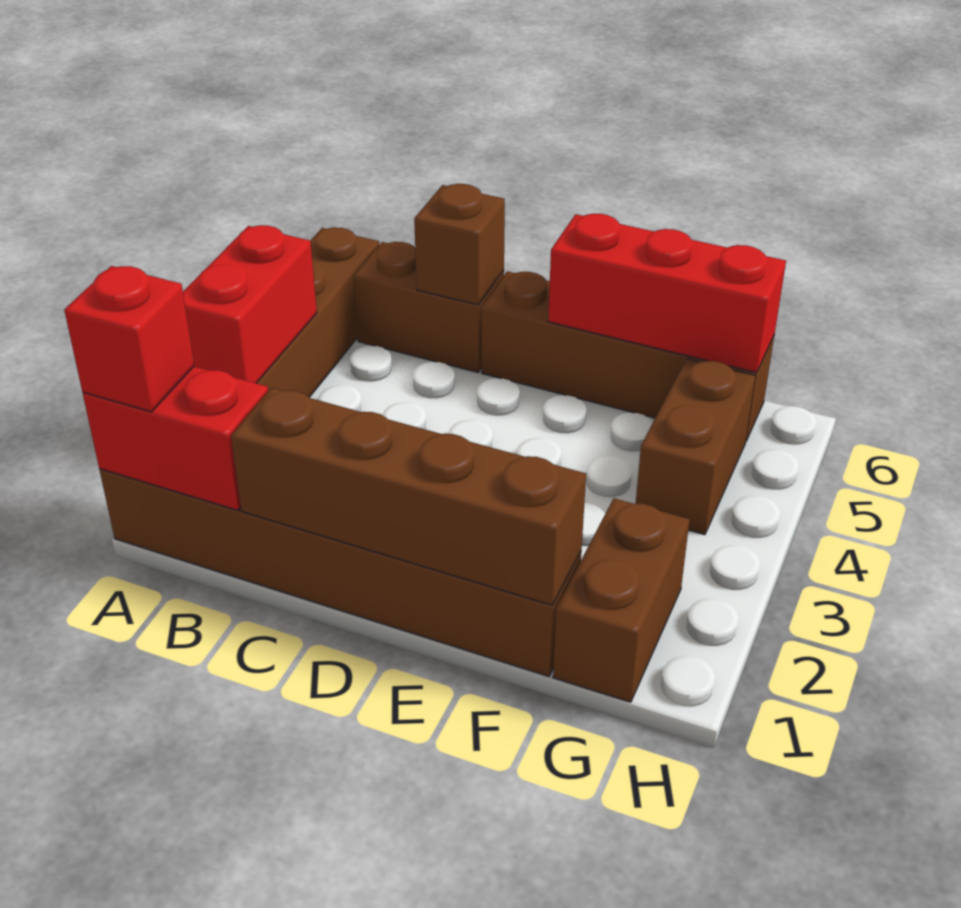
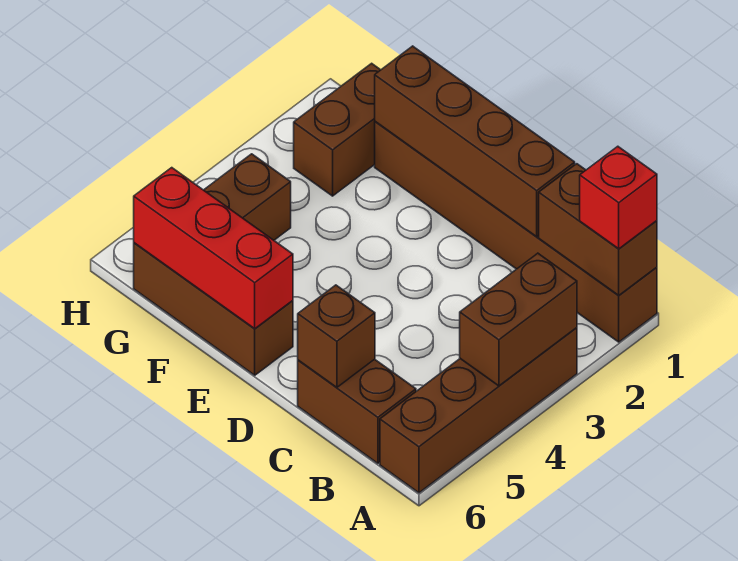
red 1x2 brick [83,367,268,510] -> brown 1x2 brick [539,164,657,295]
red 1x2 brick [183,225,317,383] -> brown 1x2 brick [460,253,577,386]
brown 1x4 brick [482,271,774,441] -> brown 1x3 brick [134,243,293,375]

